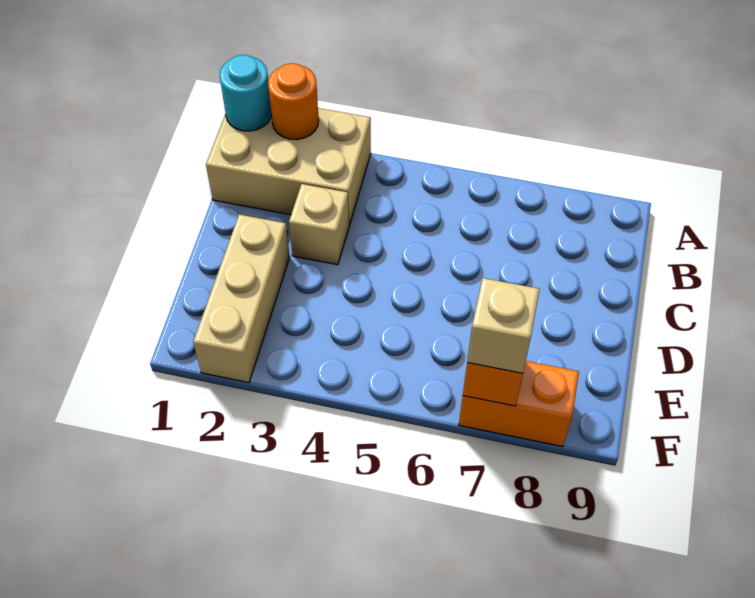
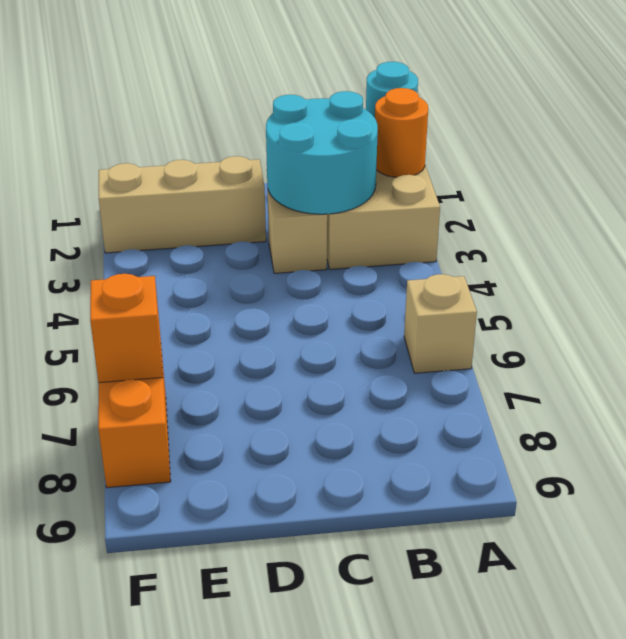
none -> cyan 2x2 round brick [266,91,378,214]
tan 1x1 brick [467,278,540,373] -> tan 1x1 brick moved to [404,274,477,373]

